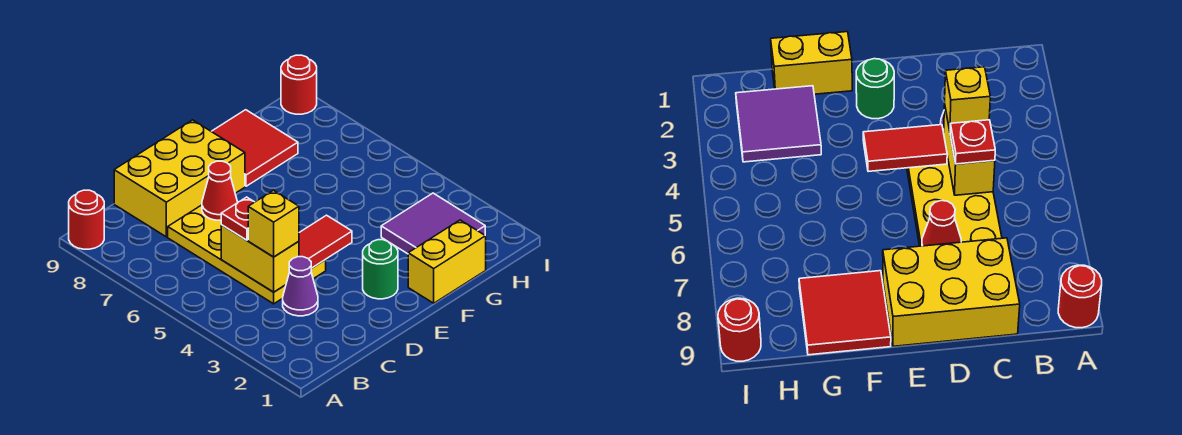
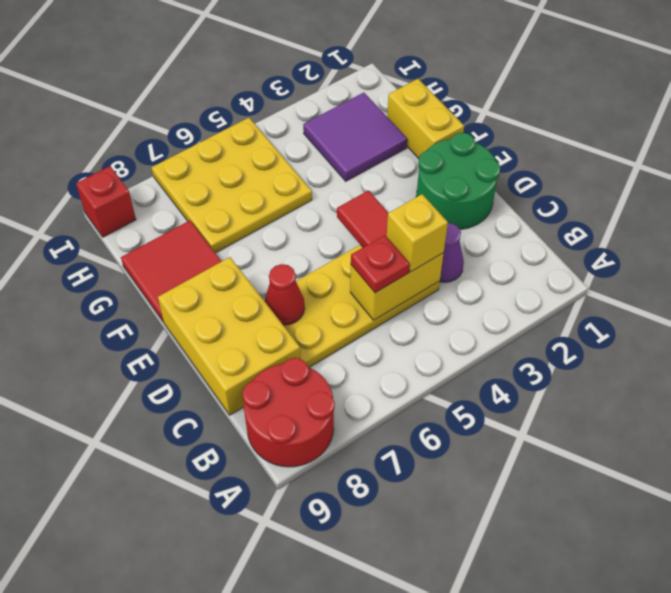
red 1x1 round brick [69,190,104,249] -> red 2x2 round brick [242,358,335,467]
green 1x1 round brick [363,240,398,299] -> green 2x2 round brick [416,133,500,229]
none -> yellow 3x3 plate [152,118,312,253]
red 1x1 round brick [281,55,317,114] -> red 1x1 brick [76,166,136,237]

